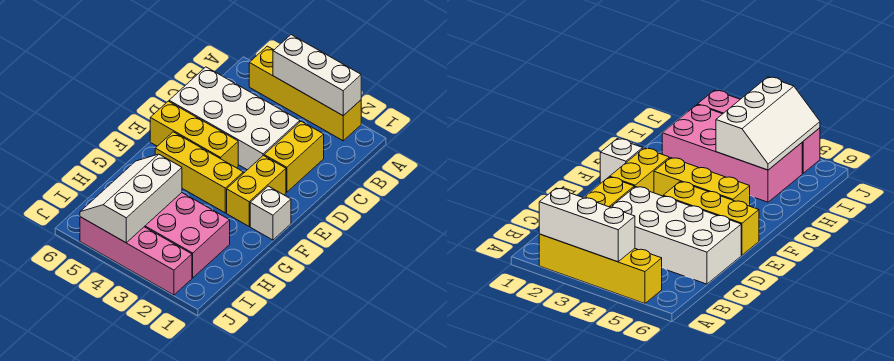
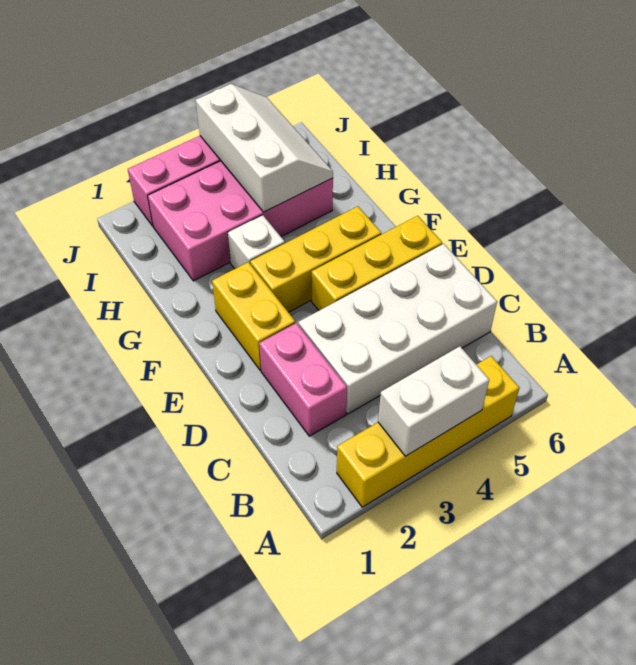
white 1x3 brick [273,35,361,116] -> white 1x2 brick [378,346,489,456]
yellow 1x2 brick [264,121,324,192] -> pink 1x2 brick [259,323,347,436]
white 1x1 brick [250,186,291,240] -> white 1x1 brick moved to [228,215,285,269]

